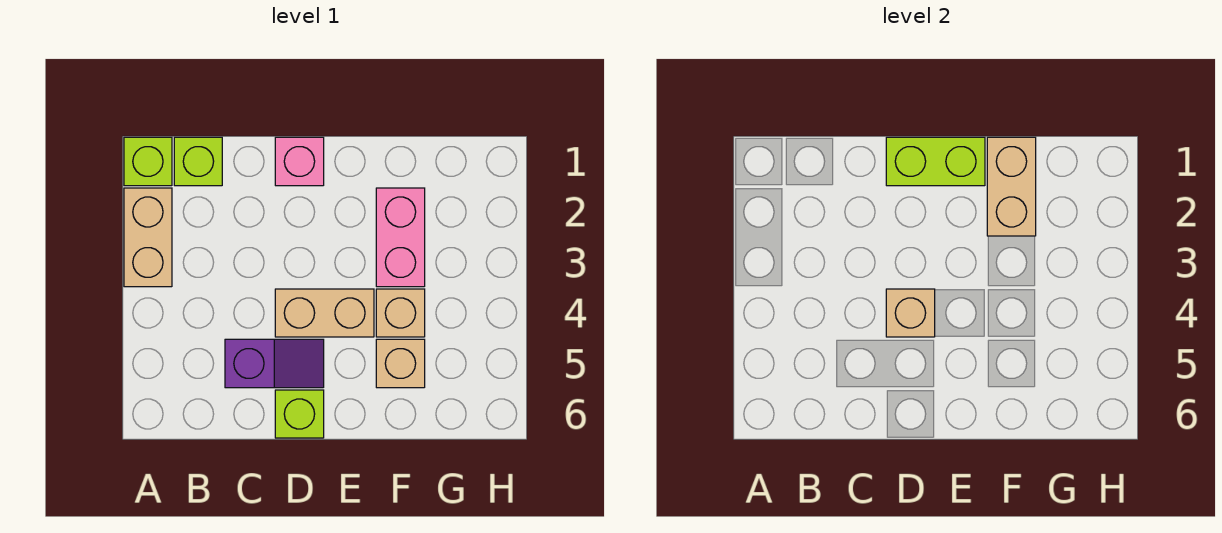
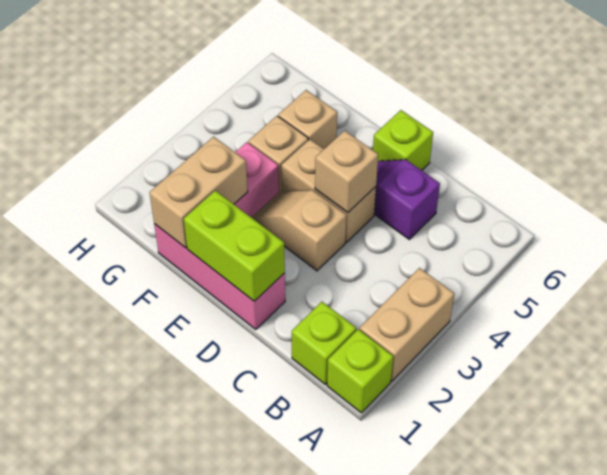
pink 1x1 brick [275,137,324,186] -> pink 1x3 brick [154,224,285,329]
none -> tan 1x2 slope [252,190,346,271]

